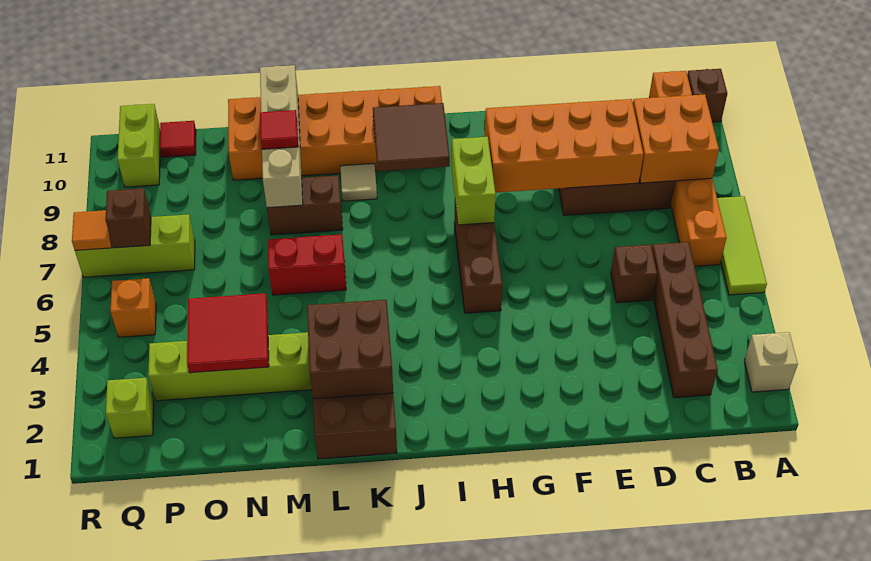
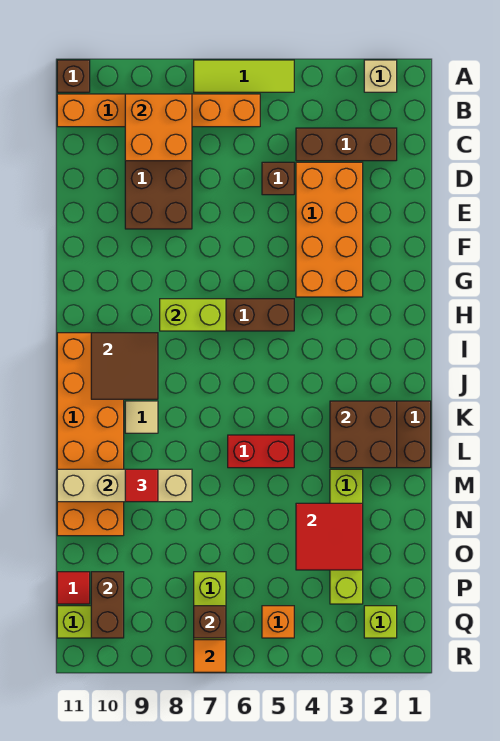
brown 1x4 brick [652,242,718,398] -> brown 1x3 brick [296,128,397,161]
orange 2x4 brick [485,99,643,193] -> orange 2x4 brick moved to [296,162,363,297]
red 1x2 brick [268,234,346,295] -> red 1x2 brick turned to [228,435,294,468]
brown 1x2 brick [267,175,343,235] -> brown 1x2 brick moved to [91,572,124,638]

